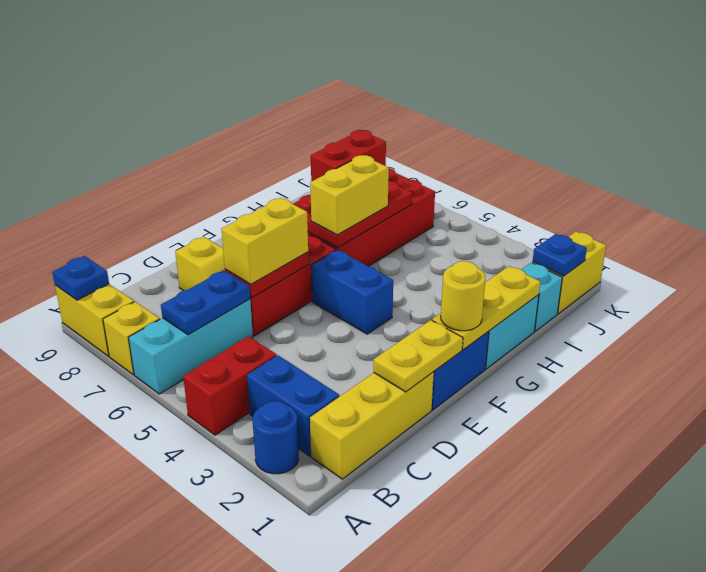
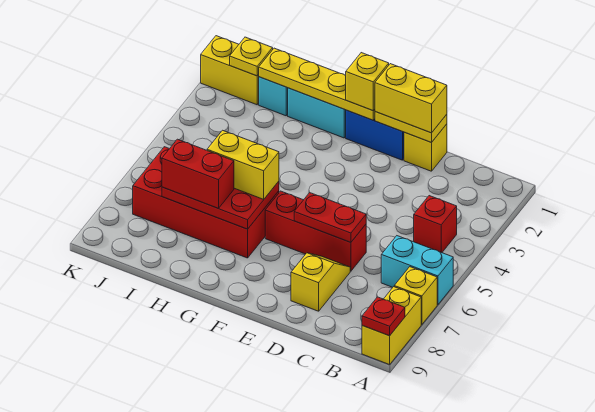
blue 1x1 round brick [253,401,299,474] -> none
red 1x2 brick [183,336,277,435] -> red 1x1 brick [414,196,457,253]
cyan 1x3 brick [129,299,253,394] -> cyan 1x2 brick [381,236,453,305]
blue 1x1 plate [52,256,109,300] -> red 1x1 plate [362,297,405,336]
yellow 1x3 brick [310,372,434,479] -> yellow 1x1 brick [404,124,447,171]
blue 1x2 brick [247,355,339,456] -> none
blue 1x2 plate [161,270,250,335] -> none
yellow 1x2 brick [222,198,308,284] -> yellow 1x2 brick moved to [375,64,447,133]
yellow 1x3 plate [432,266,540,350] -> yellow 1x4 plate [258,48,375,120]
yellow 1x1 round brick [441,261,485,331] -> yellow 1x1 brick [345,53,389,111]
blue 1x2 brick [311,250,393,334] -> none
blue 1x1 plate [533,234,587,276] -> yellow 1x1 plate [230,37,273,76]

